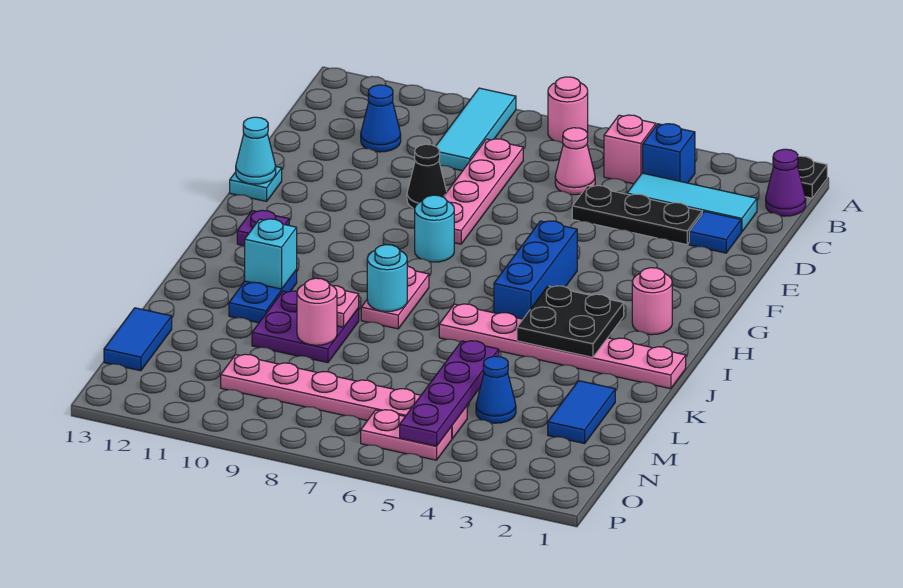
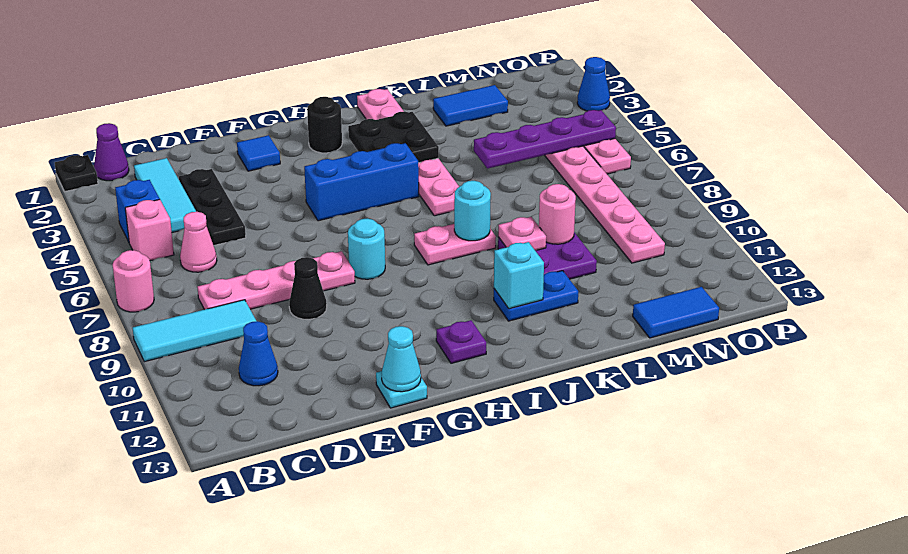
blue 1x1 tile [689,211,741,253] -> blue 1x1 tile moved to [237,135,280,171]
pink 1x1 round brick [632,268,672,335] -> black 1x1 round brick [307,97,342,153]
blue 1x1 cone [476,356,516,423] -> blue 1x1 cone moved to [577,57,610,111]

